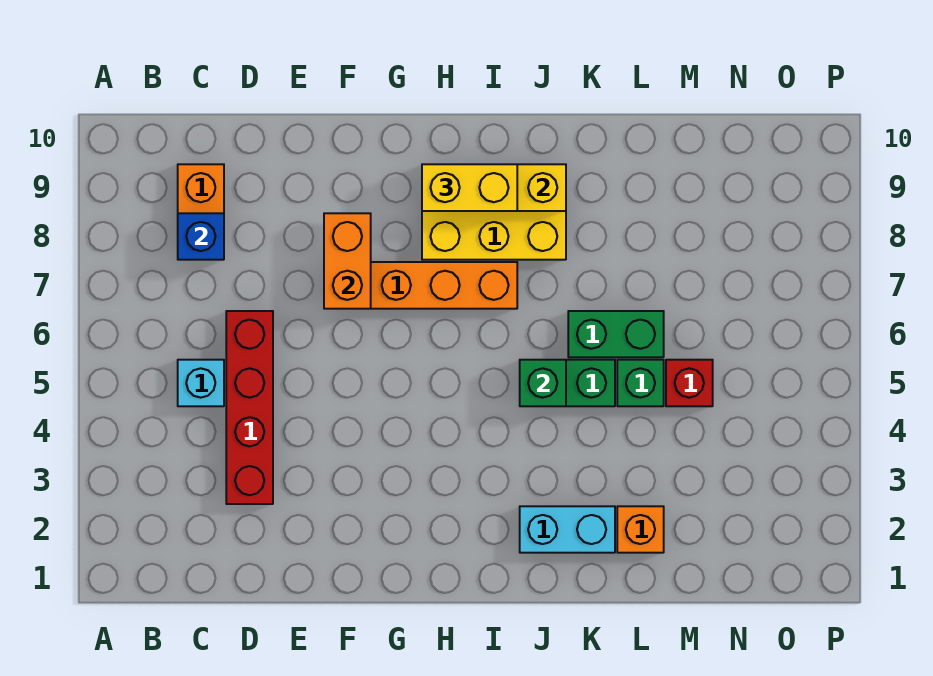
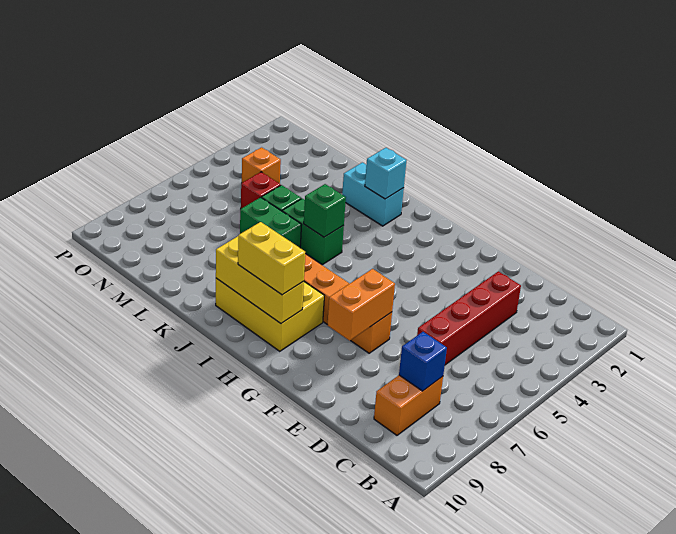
cyan 1x1 brick [178,360,224,406] -> cyan 1x1 brick moved to [365,148,407,199]
orange 1x1 brick [617,506,664,553] -> orange 1x1 brick moved to [242,147,281,184]

